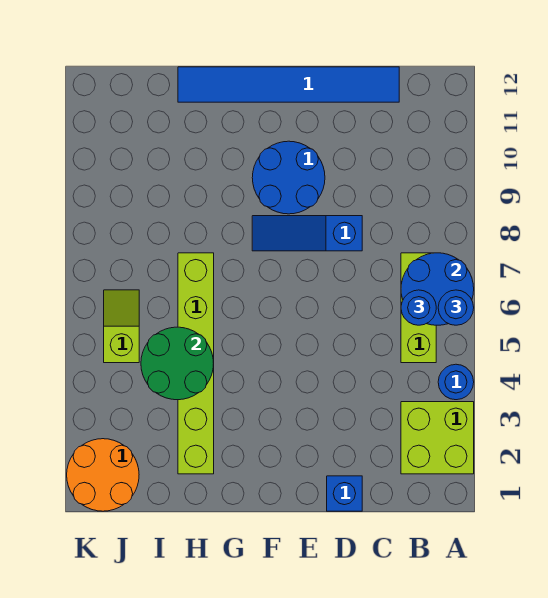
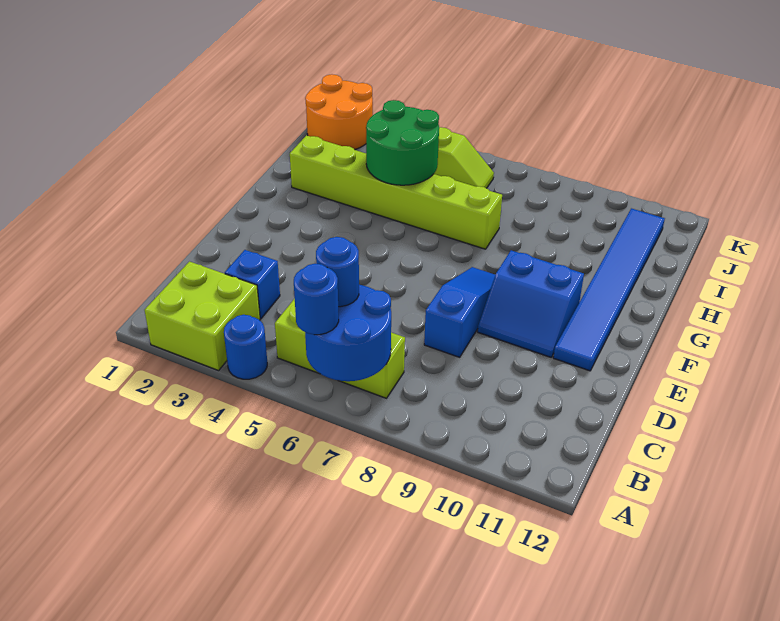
blue 1x6 tile [178,67,399,102] -> blue 1x6 tile moved to [553,208,665,371]
blue 1x1 brick [327,476,362,511] -> blue 1x1 brick moved to [225,250,280,319]
blue 2x2 round brick [252,141,325,214] -> blue 2x2 slope [478,250,584,357]

